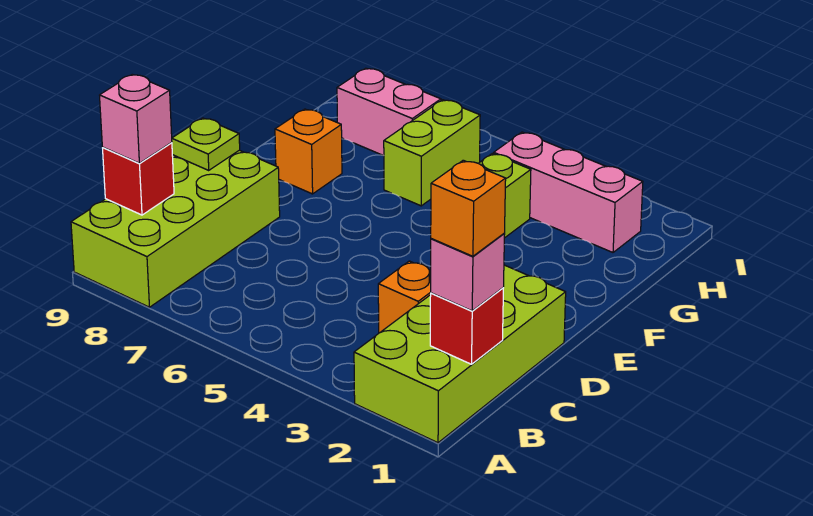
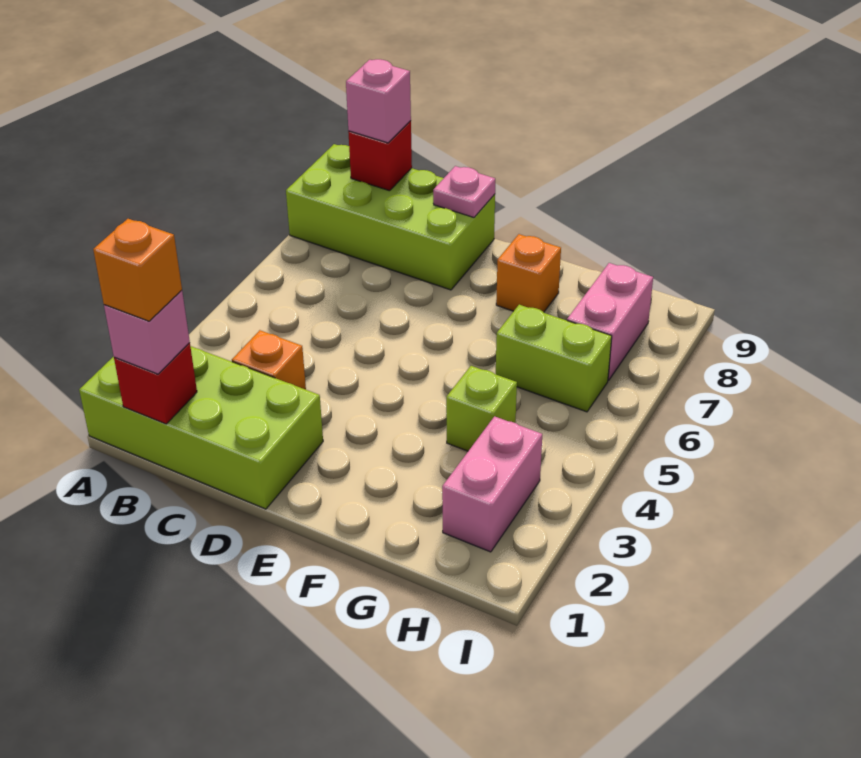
lime 1x1 plate [172,118,240,170] -> pink 1x1 plate [433,166,495,217]
pink 1x3 brick [494,132,643,252] -> pink 1x2 brick [442,416,542,552]

